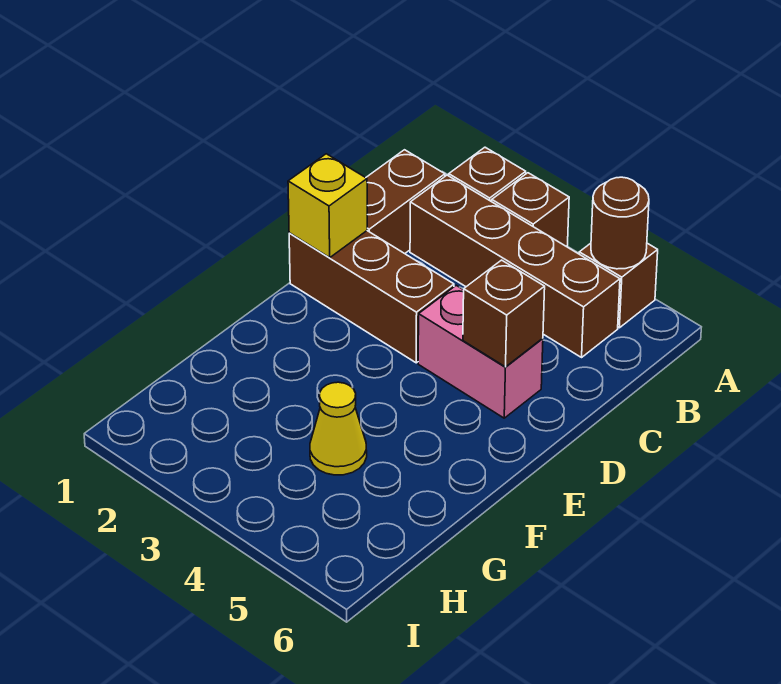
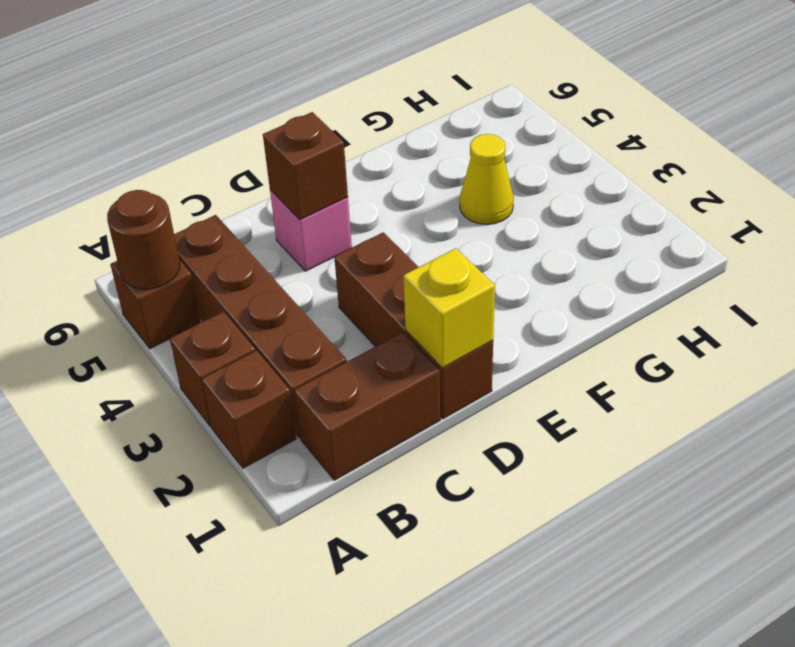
pink 1x2 brick [418,285,543,418] -> pink 1x1 brick [270,190,352,271]

